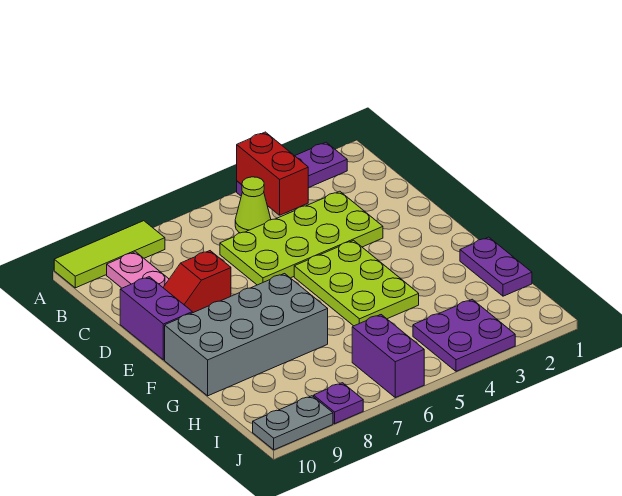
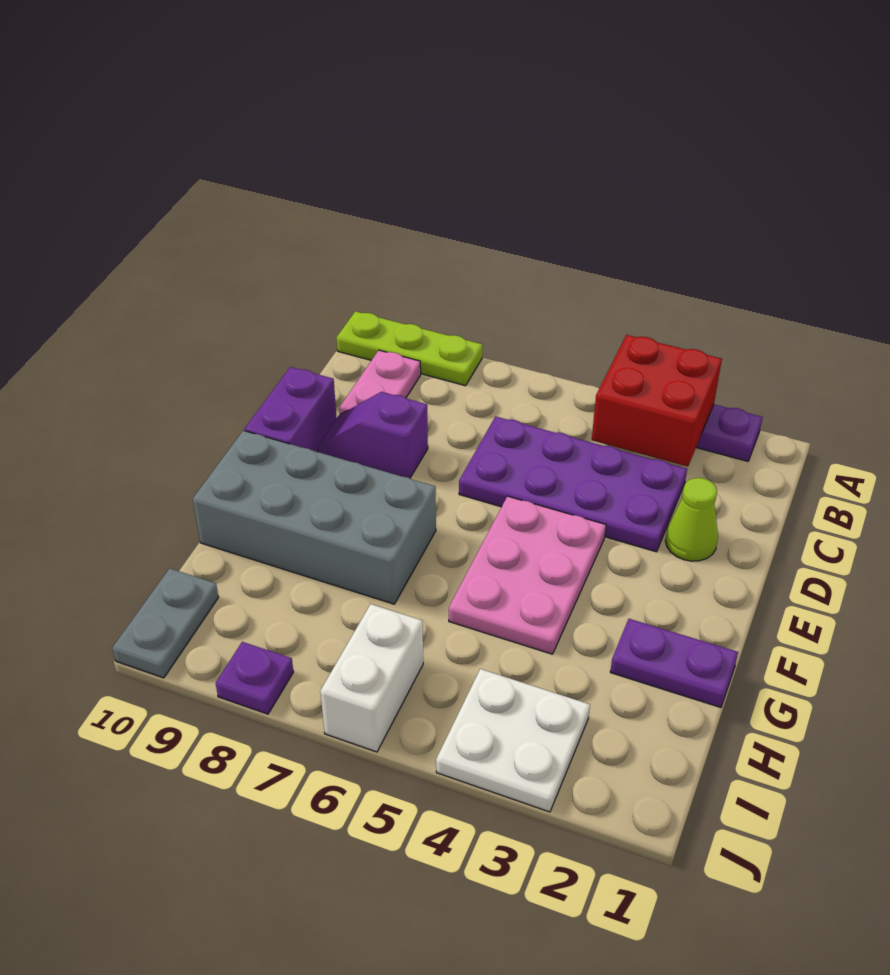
red 1x2 brick [237,132,308,215] -> red 2x2 brick [592,335,722,466]
lime 1x3 tile [54,221,165,288] -> lime 1x3 plate [336,311,483,386]
lime 1x1 cone [235,177,271,233] -> lime 1x1 cone moved to [665,478,718,561]
lime 2x4 plate [220,191,383,285] -> purple 2x4 plate [459,416,687,552]
red 1x2 slope [163,251,231,313] -> purple 1x2 slope [318,392,428,478]
lime 2x3 plate [294,240,419,326] -> pink 2x3 plate [449,496,606,654]
purple 1x2 plate [460,237,532,296] -> purple 1x2 plate turned to [610,619,738,707]
purple 2x2 plate [413,299,515,371] -> white 2x2 plate [436,669,590,812]
purple 1x2 brick [352,315,424,398] -> white 1x2 brick [320,604,423,752]
grey 1x2 plate [253,396,333,450] -> grey 1x2 plate turned to [112,568,219,678]

